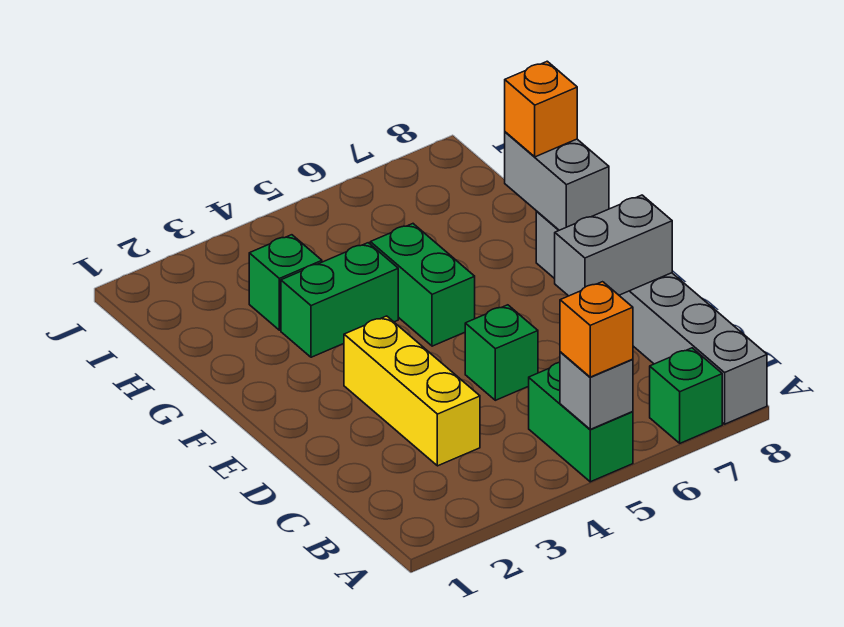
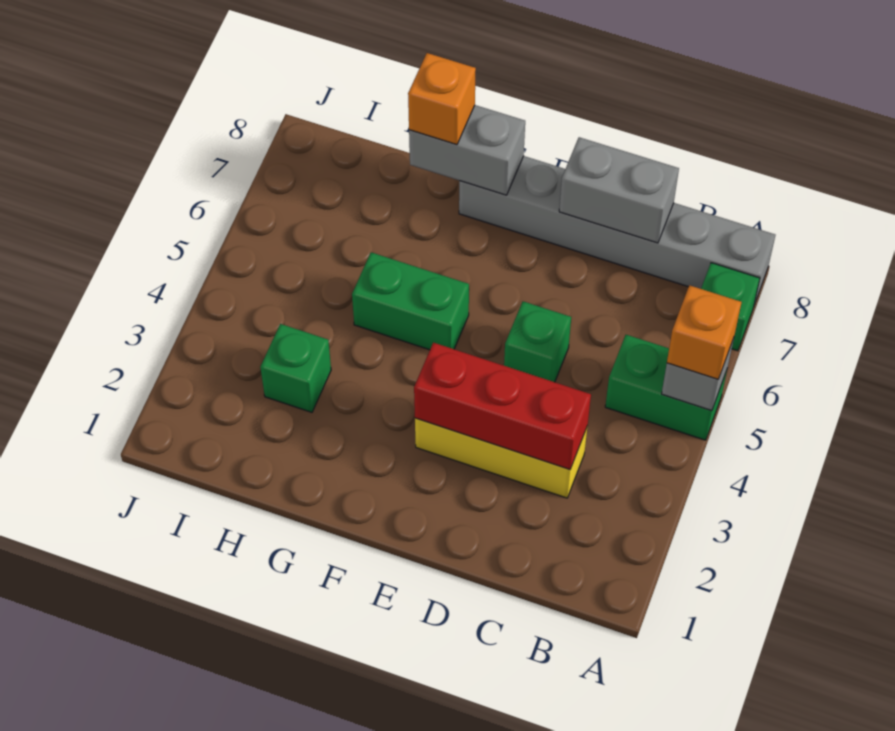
none -> red 1x3 brick [414,343,591,470]
grey 1x2 brick [555,195,672,296] -> grey 1x2 brick turned to [559,137,679,243]
green 1x2 brick [281,243,398,357] -> none

